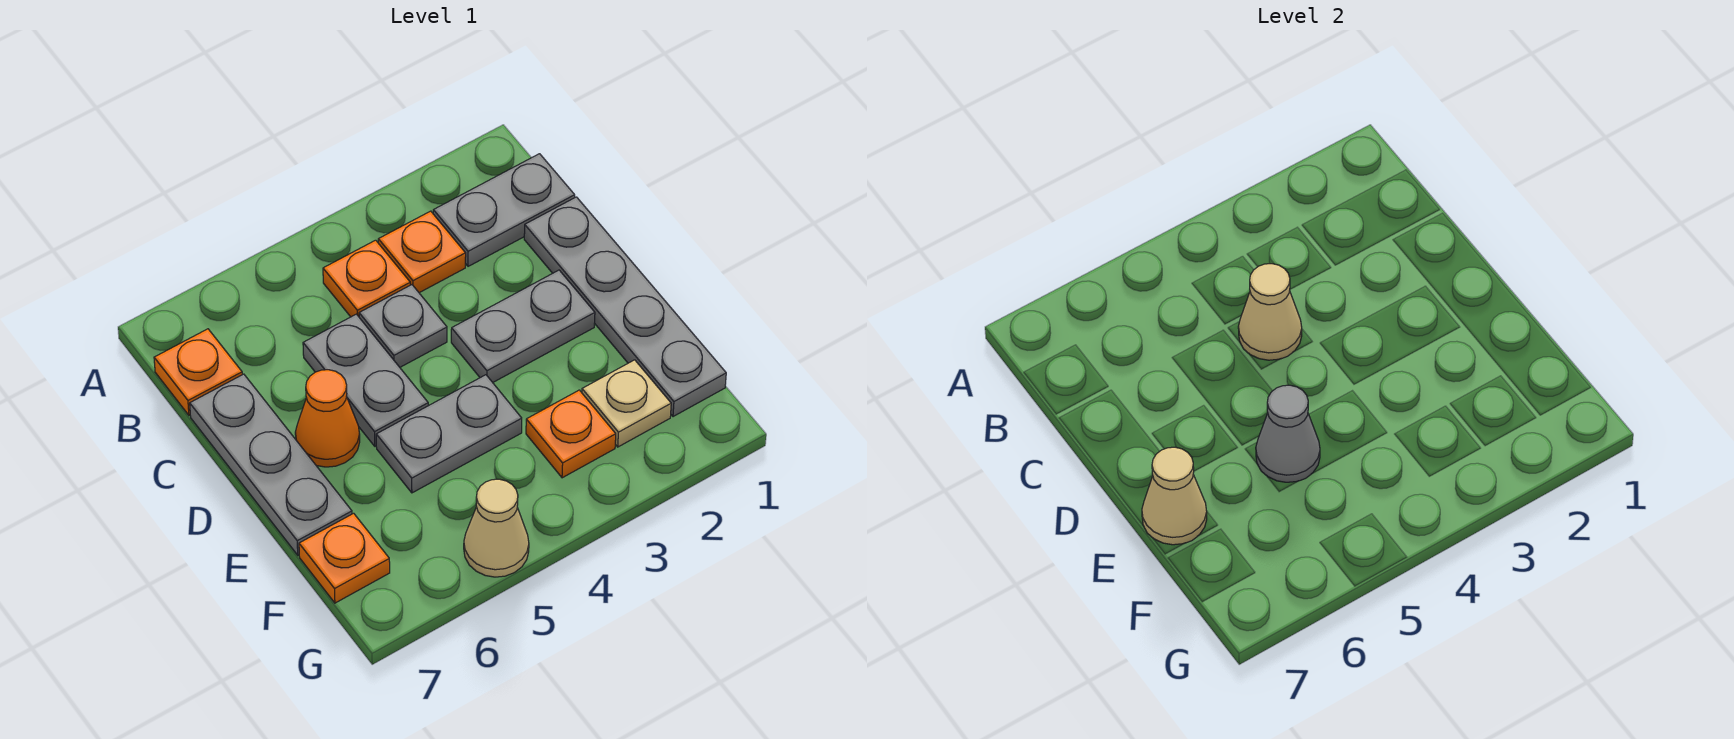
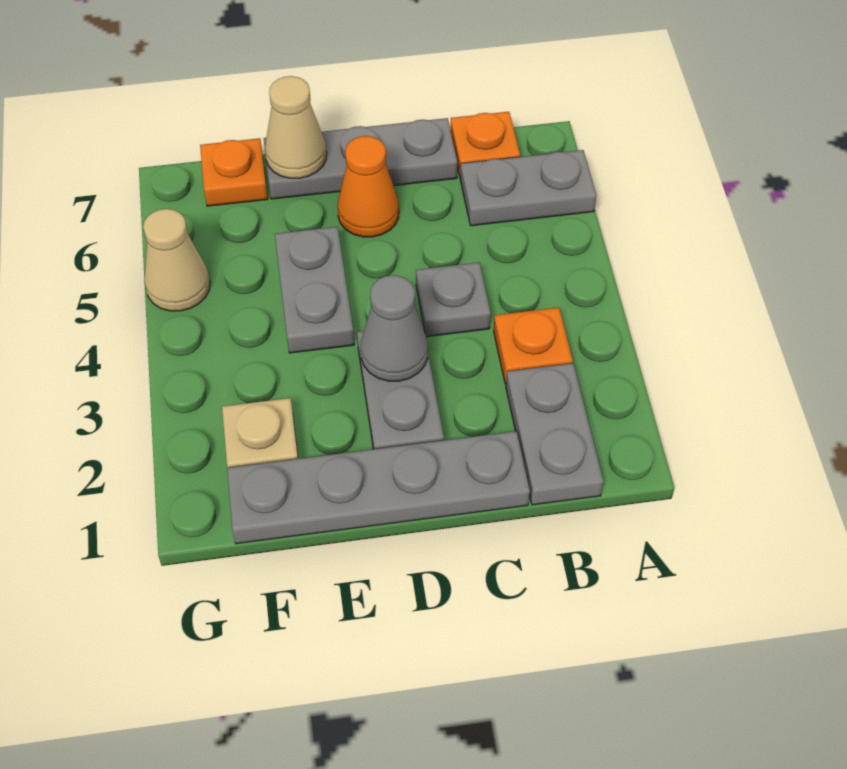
orange 1x1 plate [323,240,410,317] -> none
tan 1x1 cone [1238,264,1302,360] -> none
grey 1x2 plate [303,314,428,446] -> grey 1x2 plate moved to [460,150,596,226]
grey 1x1 cone [1256,385,1320,482] -> grey 1x1 cone moved to [361,275,428,381]
orange 1x1 plate [526,390,616,478] -> none

